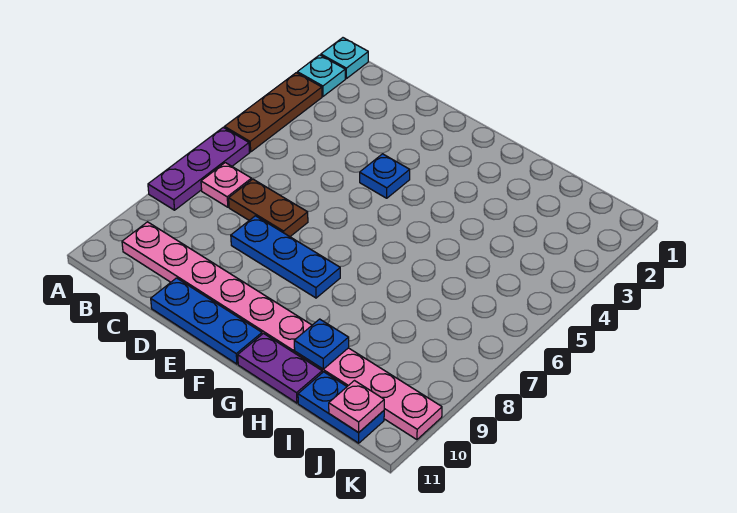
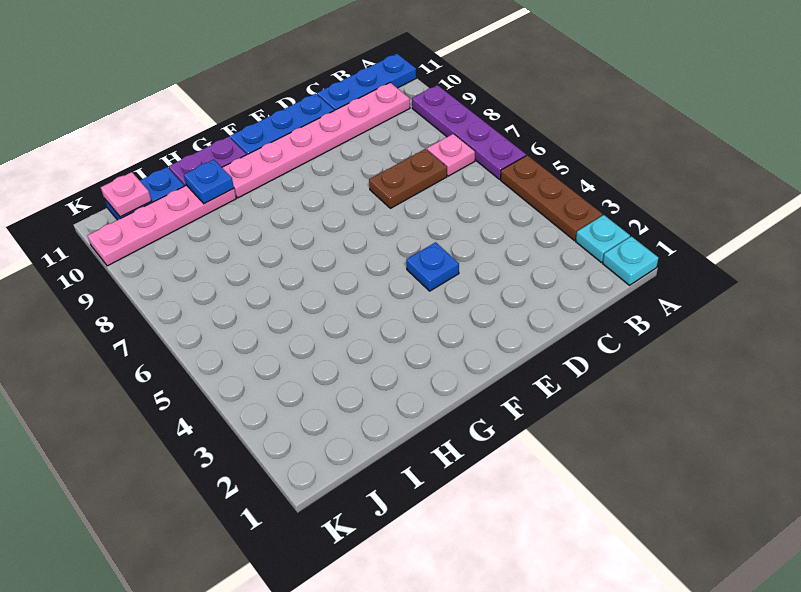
purple 1x3 plate [148,127,249,210] -> purple 1x4 plate [412,85,526,179]
blue 1x3 plate [231,216,340,298] -> blue 1x3 plate moved to [317,54,416,110]

